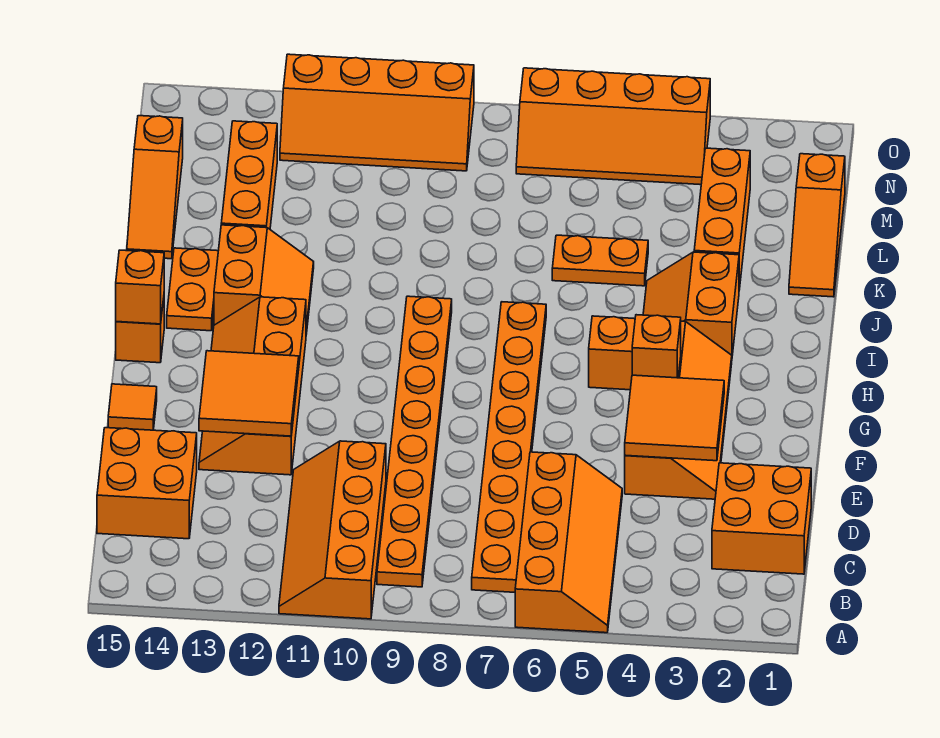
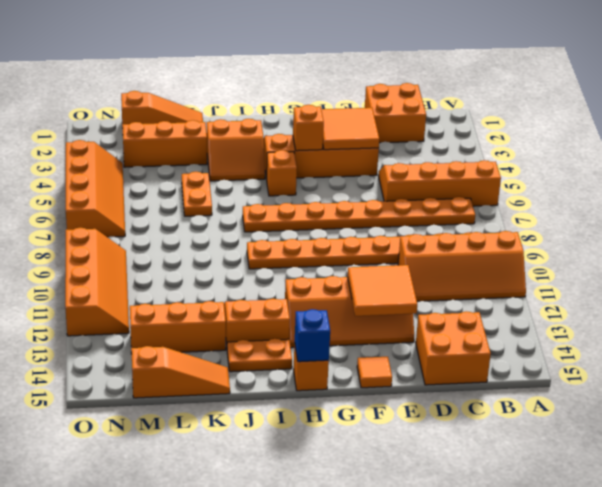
orange 1x1 brick [116,250,164,324] -> blue 1x1 brick [295,309,330,362]

